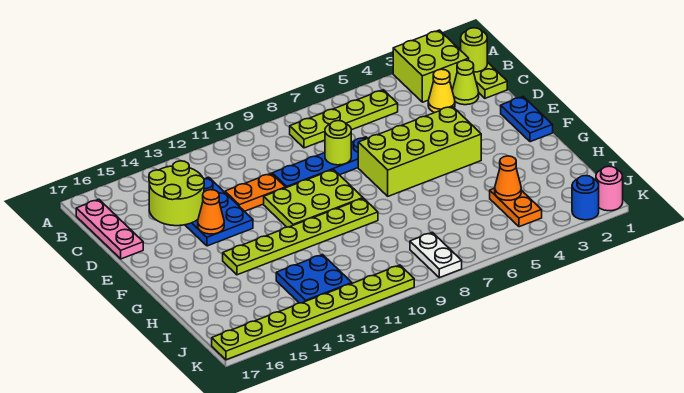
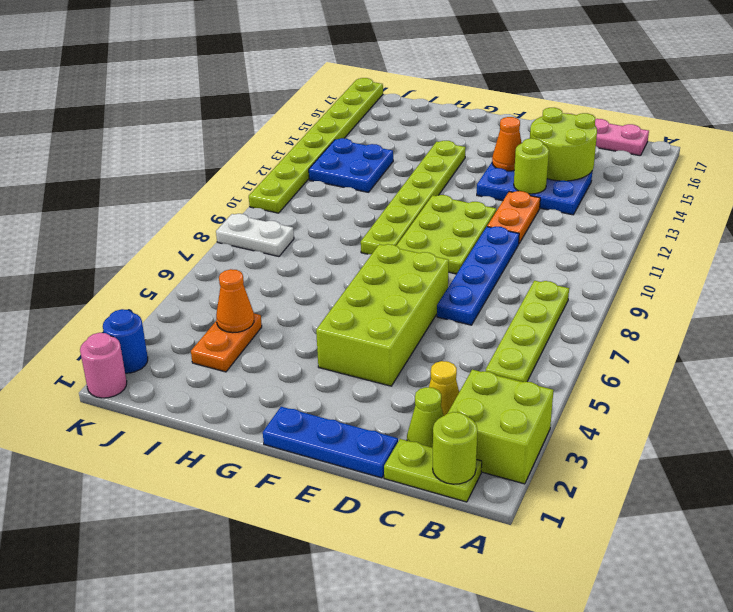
lime 1x1 round brick [325,121,351,165] -> lime 1x1 round brick moved to [514,138,549,194]
blue 1x2 plate [501,97,553,142] -> blue 1x3 plate [263,407,398,478]
orange 1x2 plate [490,188,542,227] -> orange 1x2 plate turned to [191,314,262,372]

